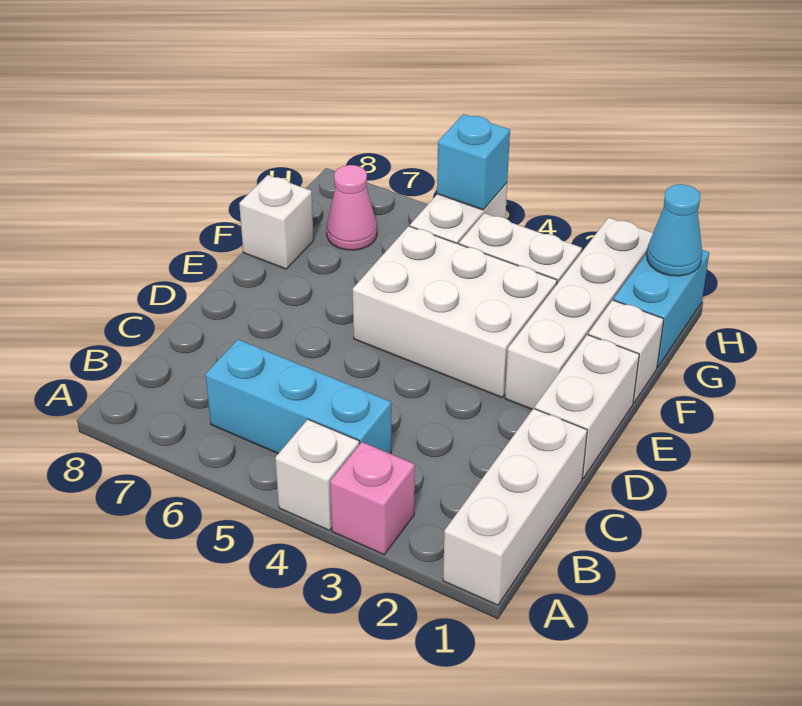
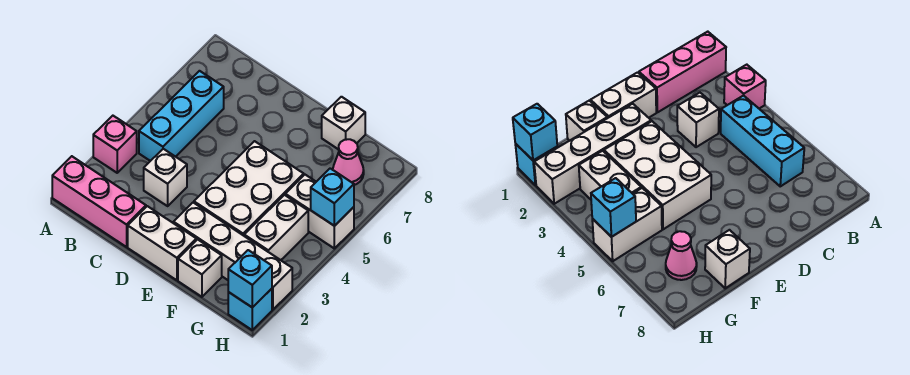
white 1x3 brick [443,409,587,605] -> pink 1x3 brick [52,156,146,247]
white 1x1 brick [275,420,359,530] -> white 1x1 brick moved to [144,149,187,206]
cyan 1x2 brick [613,250,709,368] -> cyan 1x1 brick [228,289,272,330]
cyan 1x1 cone [647,184,702,276] -> cyan 1x1 brick [228,250,272,308]

